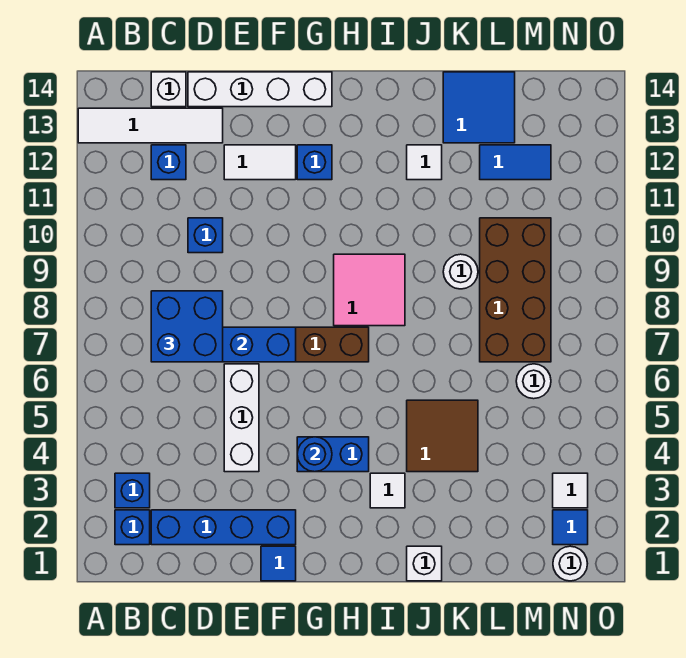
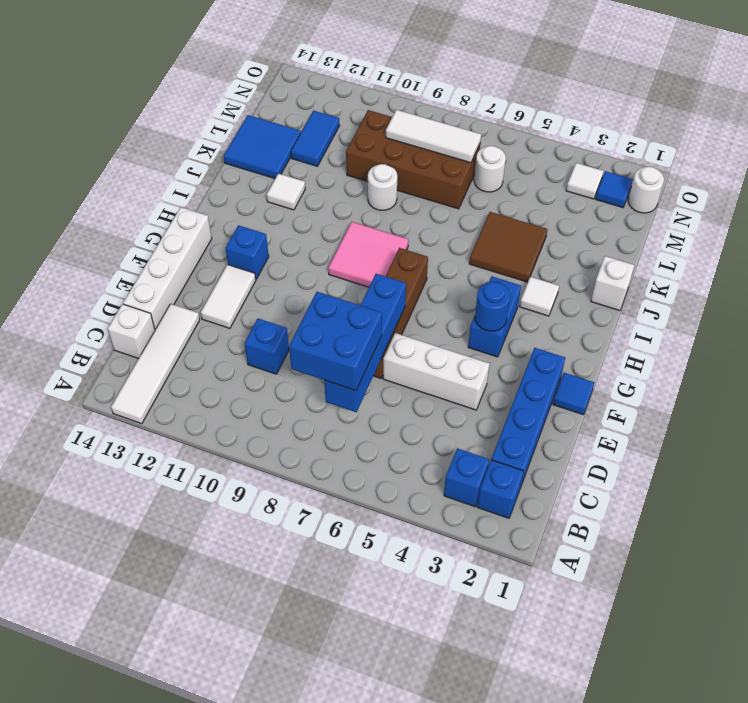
blue 1x1 brick [151,145,186,180] -> none
none -> white 1x3 tile [386,110,481,163]

